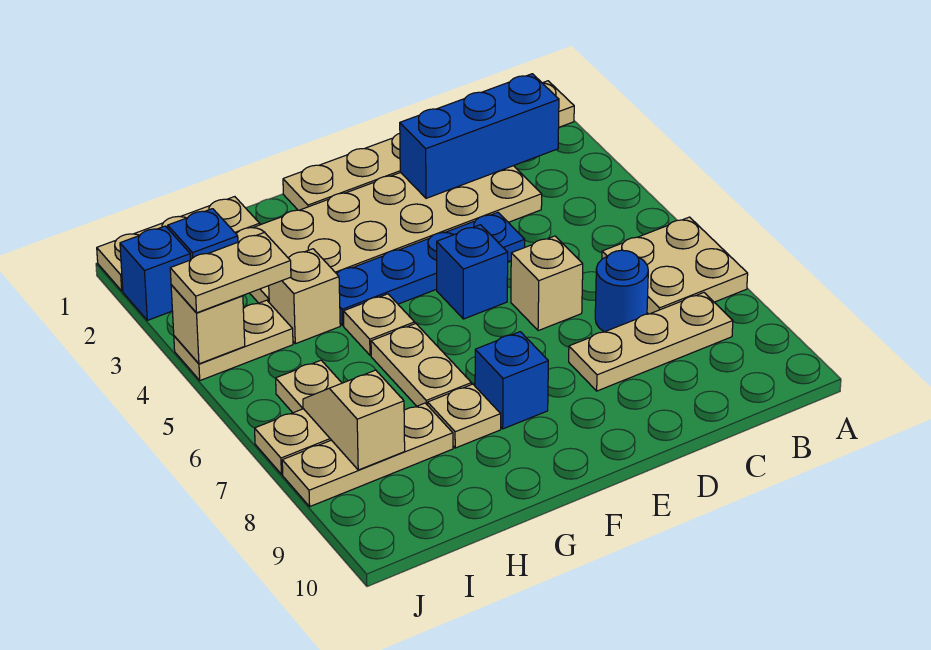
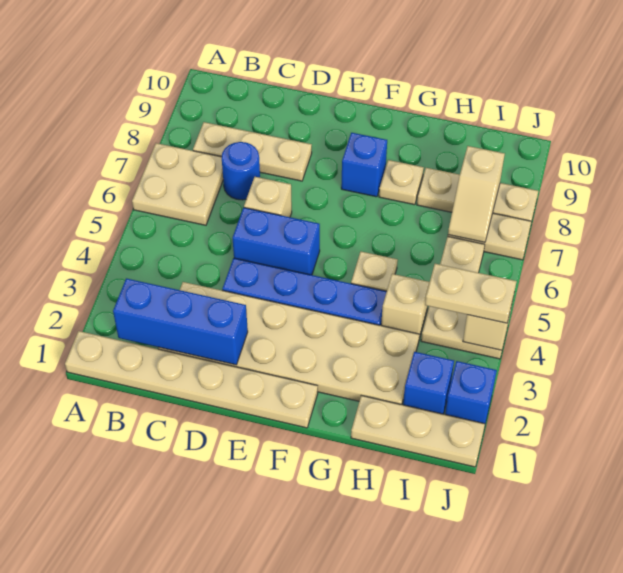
blue 1x1 brick [437,225,508,319] -> blue 1x2 brick [233,208,320,275]
tan 1x2 plate [371,324,471,406] -> none

